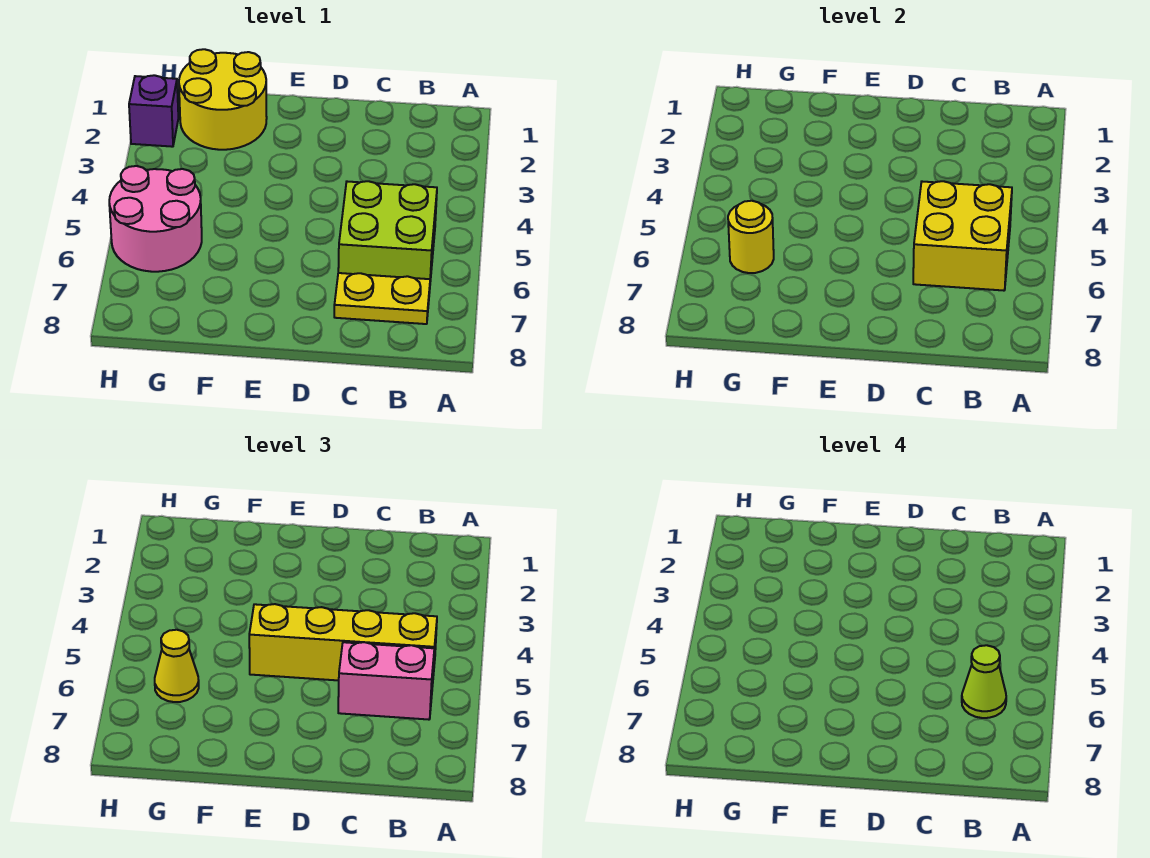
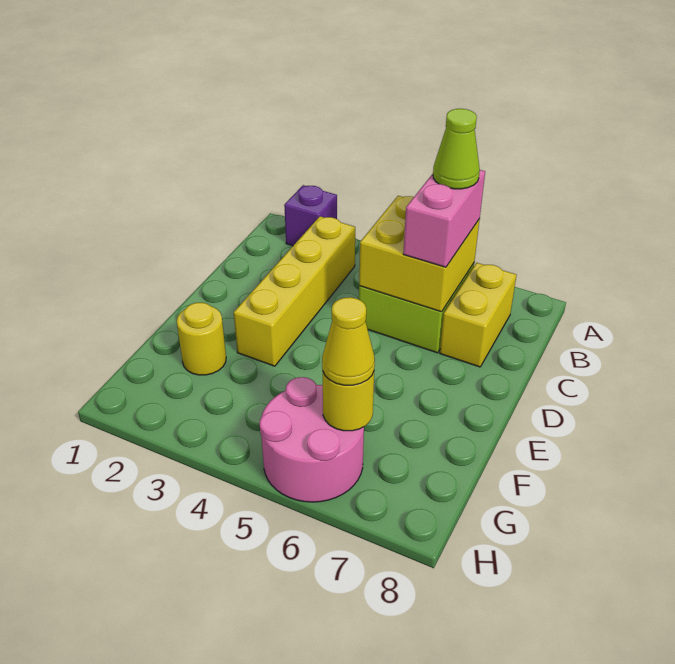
yellow 1x4 brick [249,604,437,681] -> yellow 1x4 brick moved to [234,216,355,366]
yellow 1x2 plate [334,273,430,324] -> yellow 1x2 brick [440,263,517,367]
yellow 2x2 round brick [179,49,267,150] -> yellow 1x1 round brick [177,303,226,375]
purple 1x1 brick [129,75,178,147] -> purple 1x1 brick moved to [284,185,337,246]

